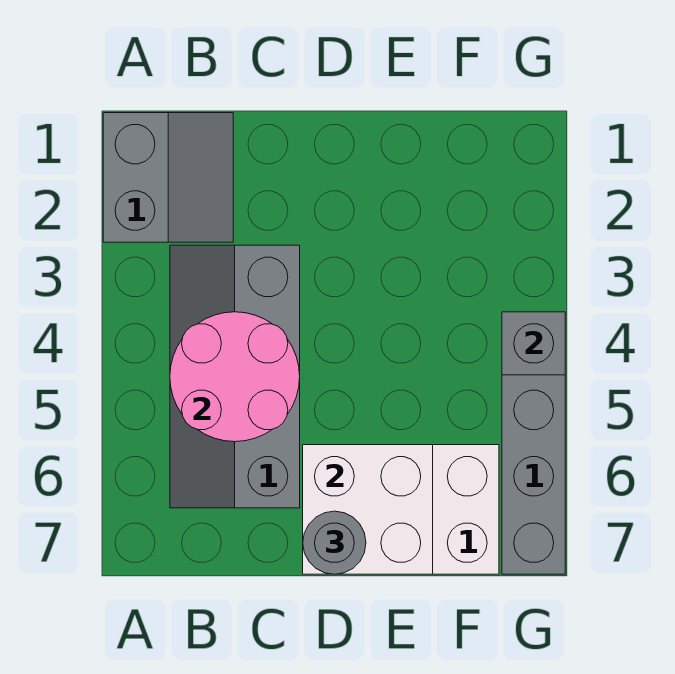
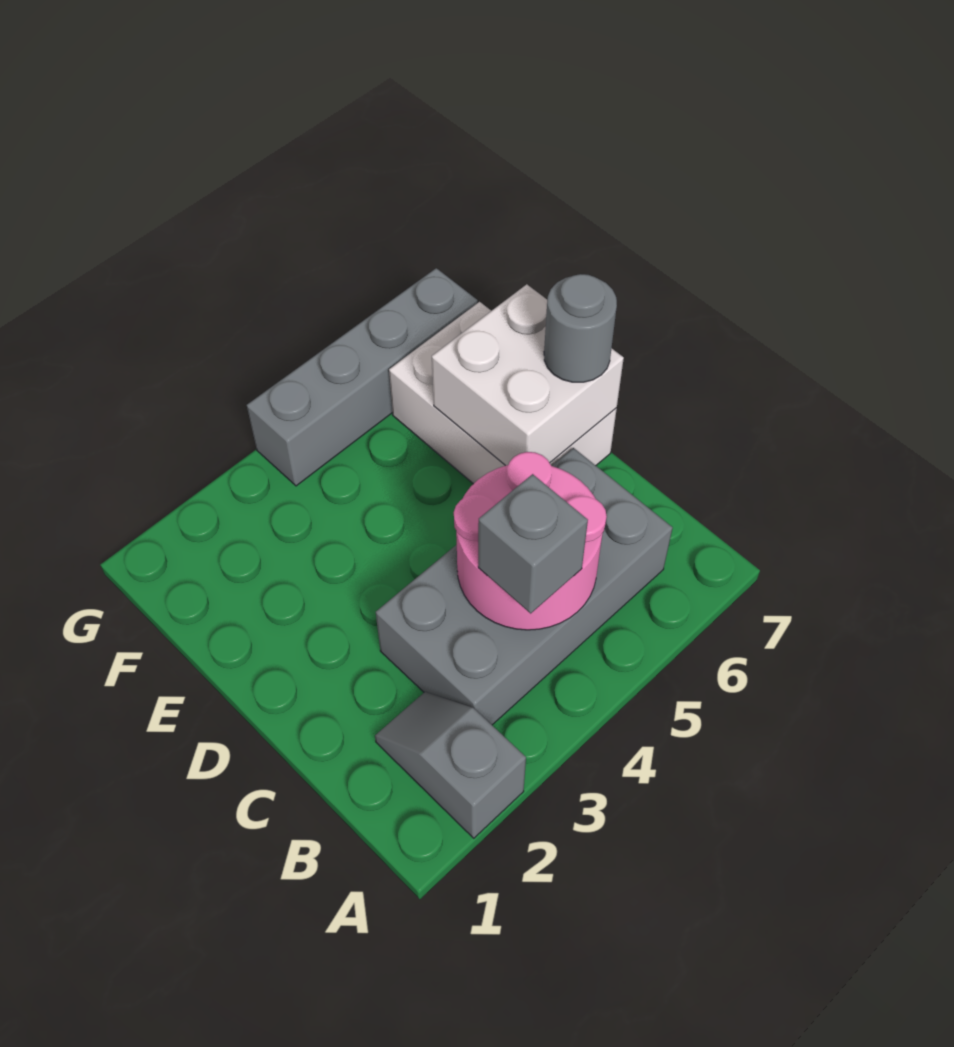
grey 2x2 slope [103,113,233,242] -> grey 1x2 slope [375,692,526,838]
grey 2x4 slope [170,245,300,508] -> grey 2x4 brick [376,448,673,725]
grey 1x1 brick [502,312,565,375] -> grey 1x1 brick moved to [478,474,588,613]

